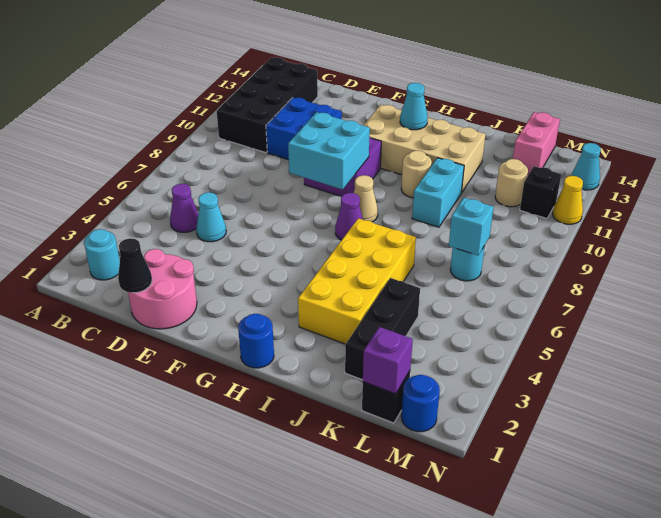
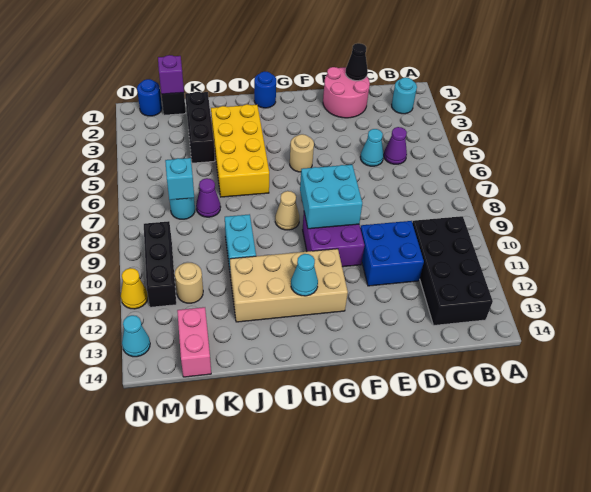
purple 1x1 cone [335,193,363,240] -> purple 1x1 cone moved to [196,178,221,217]
tan 1x1 round brick [401,151,432,198] -> tan 1x1 round brick moved to [290,134,314,172]
black 1x1 brick [520,166,561,218] -> black 1x3 brick [144,221,176,307]

